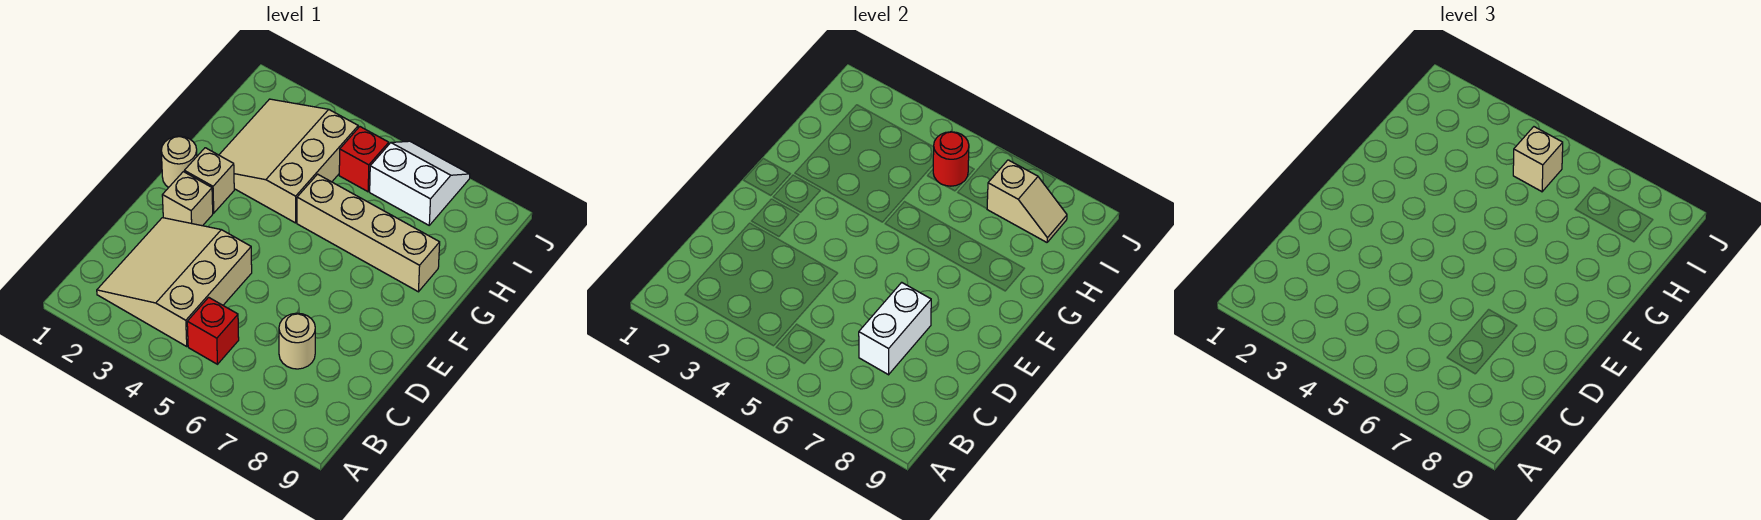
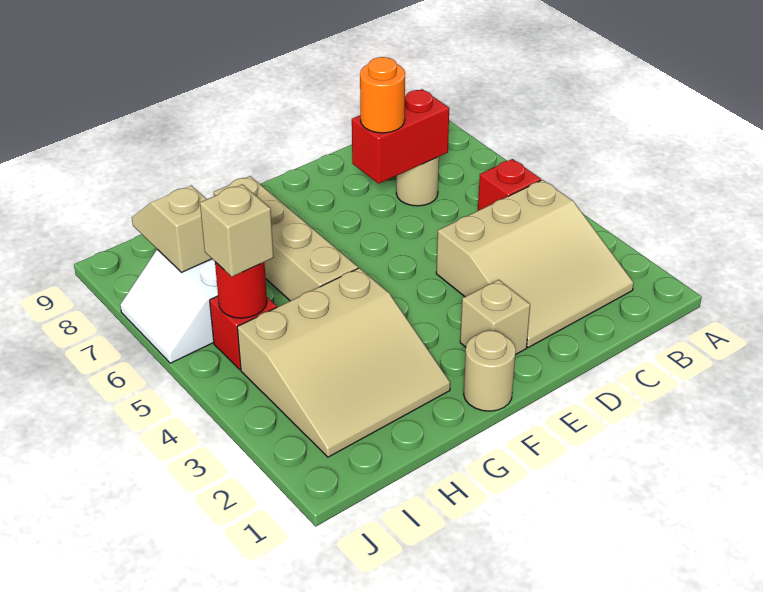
white 1x2 brick [859,282,931,375] -> red 1x2 brick [352,89,449,184]
none -> orange 1x1 round brick [360,57,405,133]
tan 1x1 brick [184,148,234,213] -> none

